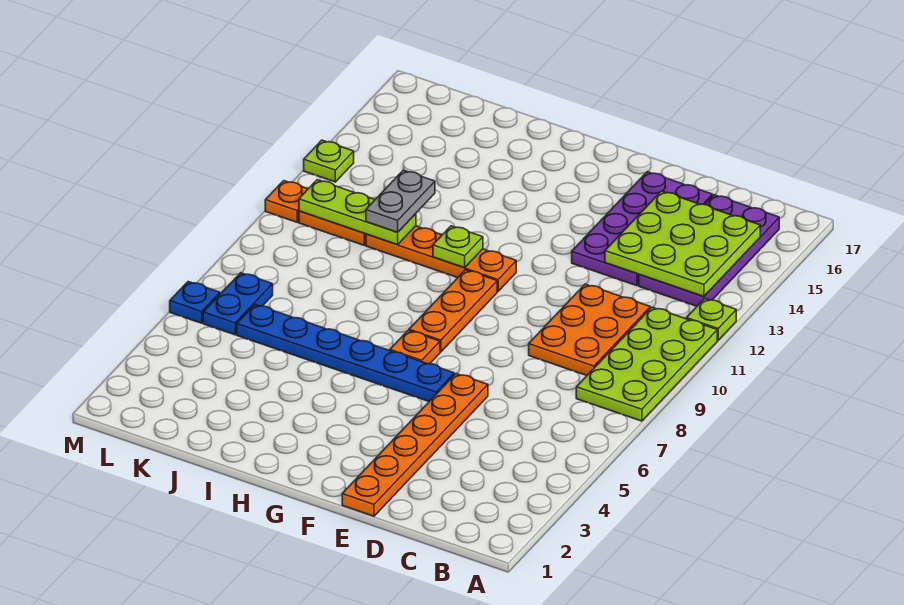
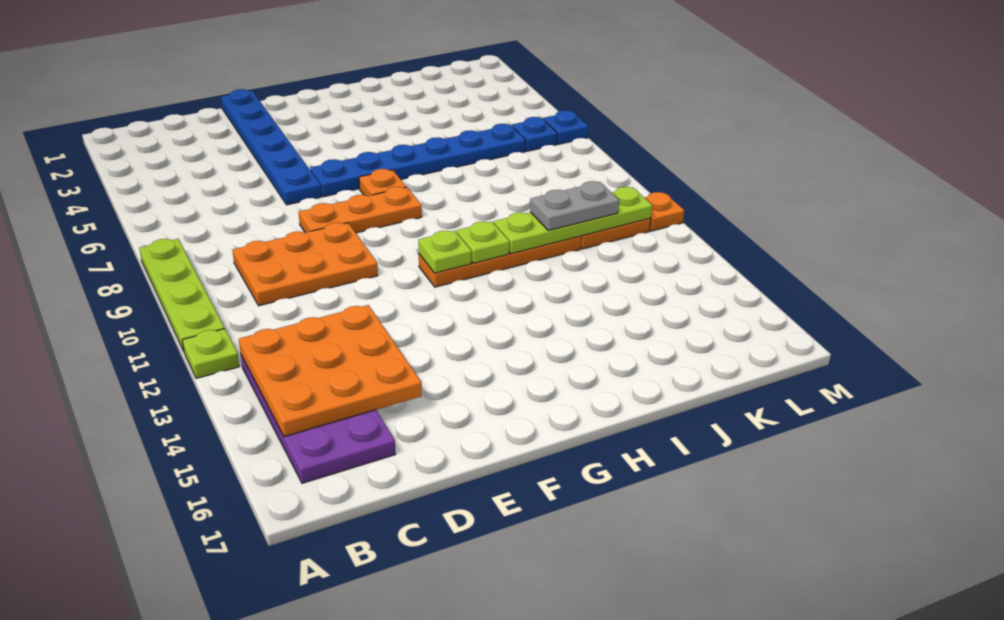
lime 2x4 plate [576,307,717,421] -> lime 1x4 plate [139,239,225,351]
lime 3x3 plate [605,191,760,297] -> orange 3x3 plate [239,305,422,437]
orange 2x3 plate [529,284,650,376] -> orange 2x3 plate turned to [233,222,378,306]
purple 2x4 plate [572,172,712,286] -> none
orange 1x6 plate [342,374,488,516] -> blue 1x6 plate [221,89,321,205]
orange 1x3 plate [409,270,497,352] -> orange 1x3 plate turned to [299,187,422,233]
lime 1x3 plate [299,180,416,245] -> lime 1x4 plate [494,187,652,254]
grey 1x2 plate [366,170,435,232] -> grey 1x2 plate turned to [530,181,619,231]
blue 1x2 plate [203,273,273,335] -> blue 1x1 plate [512,117,557,151]
lime 1x1 plate [304,140,354,182] -> lime 1x1 plate moved to [418,231,471,273]

